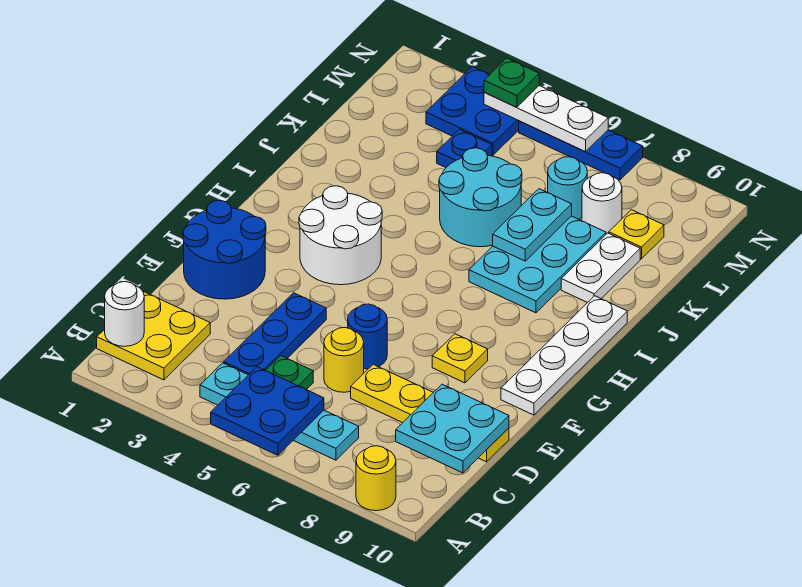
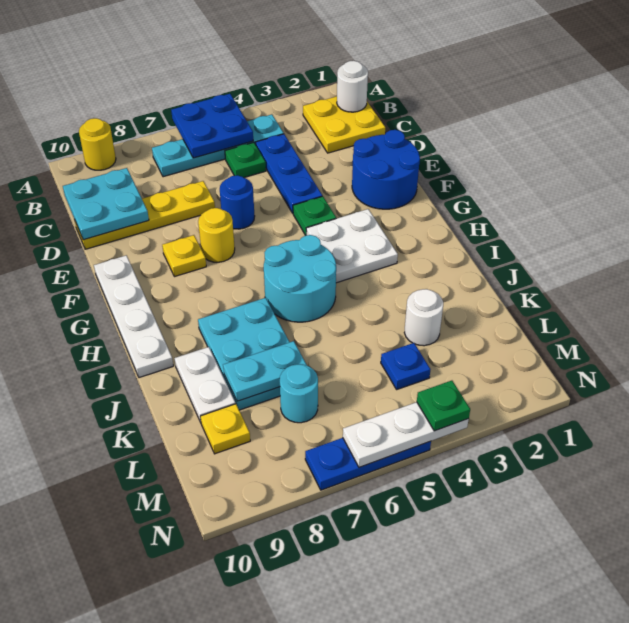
yellow 1x1 round brick [324,328,364,392] -> yellow 1x1 round brick moved to [198,208,235,262]
none -> green 1x1 plate [293,196,336,235]
white 2x2 round brick [299,186,382,285] -> white 2x2 plate [306,209,398,283]
cyan 2x2 round brick [439,148,522,247] -> cyan 2x2 round brick moved to [264,235,336,322]
cyan 1x2 plate [493,189,572,261] -> cyan 1x2 plate turned to [223,341,307,401]
white 1x1 round brick [582,173,622,234] -> white 1x1 round brick moved to [404,289,443,346]
blue 2x2 plate [426,67,519,155] -> none

